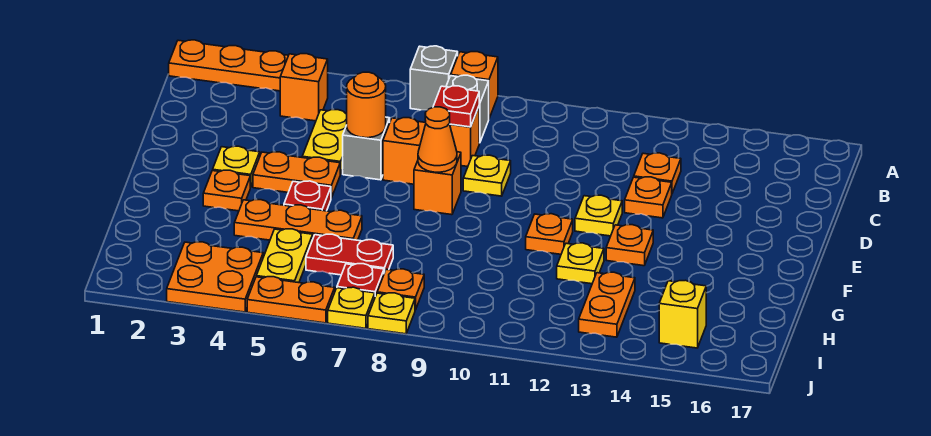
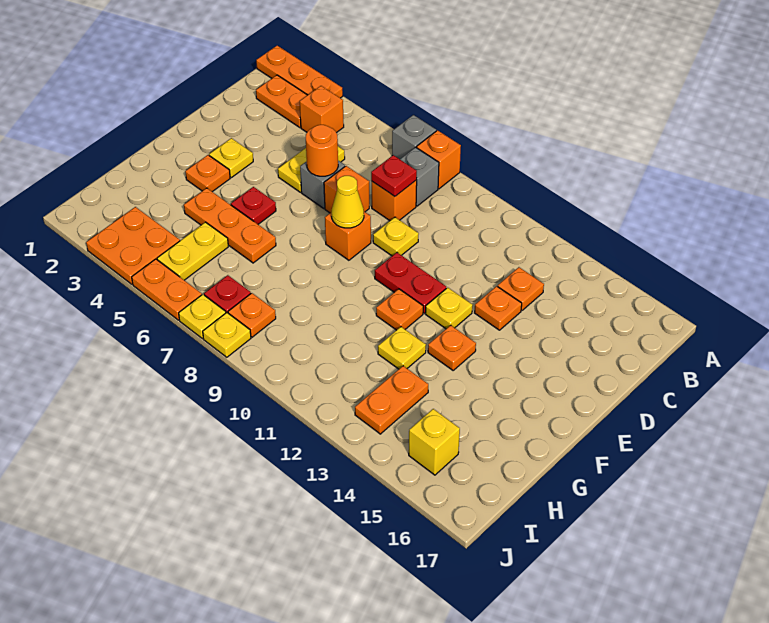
orange 1x2 plate [253,152,340,198] -> orange 1x2 plate moved to [256,75,307,128]
orange 1x1 cone [418,107,457,172] -> yellow 1x1 cone [332,176,364,228]
red 1x2 plate [306,234,393,275] -> red 1x2 plate moved to [375,253,446,313]

